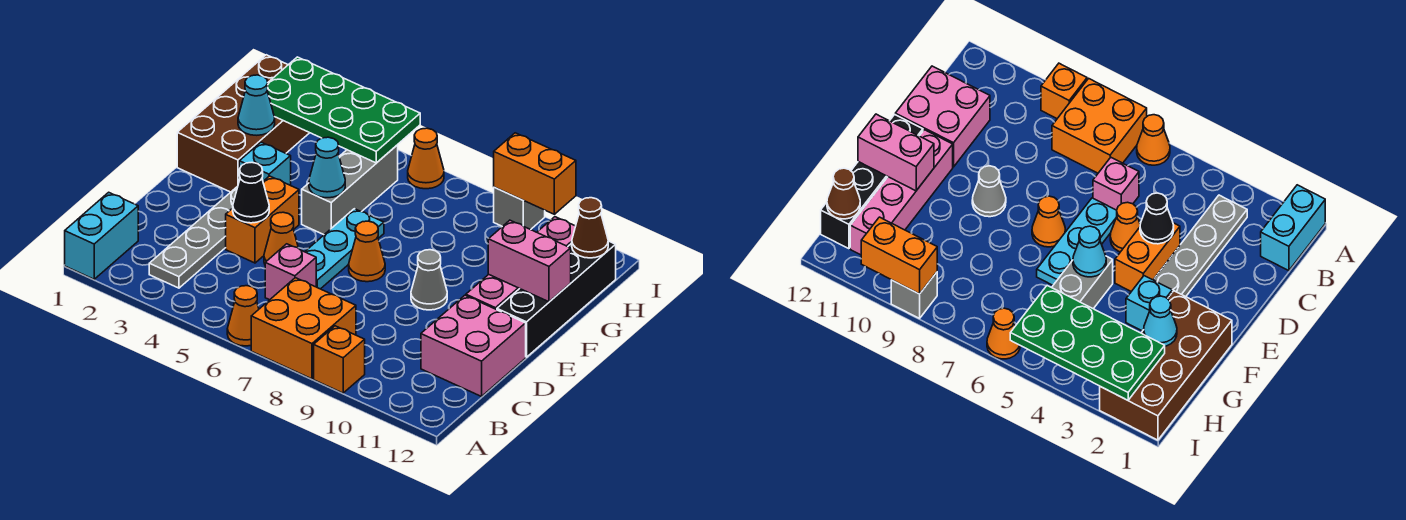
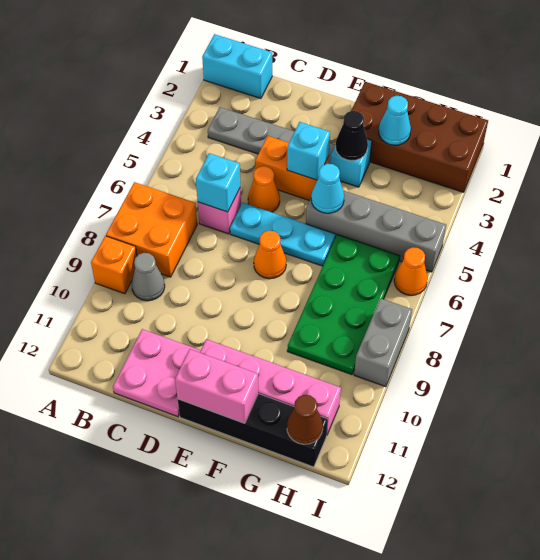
orange 1x1 cone [227,286,259,346] -> none
none -> cyan 1x1 brick [196,153,240,212]
pink 2x2 brick [421,295,526,396] -> pink 2x2 plate [113,329,201,417]
black 1x1 cone [233,163,269,223] -> black 1x1 cone moved to [335,111,368,161]
none -> cyan 1x1 brick [287,122,330,180]
grey 1x1 cone [411,250,447,310] -> grey 1x1 cone moved to [131,253,165,301]
grey 1x3 brick [302,145,398,235] -> grey 1x4 brick [306,191,446,272]
pink 1x2 brick [488,220,571,302] -> pink 1x2 brick turned to [175,349,258,423]
green 2x4 plate [267,57,420,163] -> green 2x4 plate moved to [287,235,400,375]
grey 1x1 brick [493,187,545,230] -> grey 1x2 brick [354,298,412,387]
orange 1x2 brick [494,133,576,214] -> none

